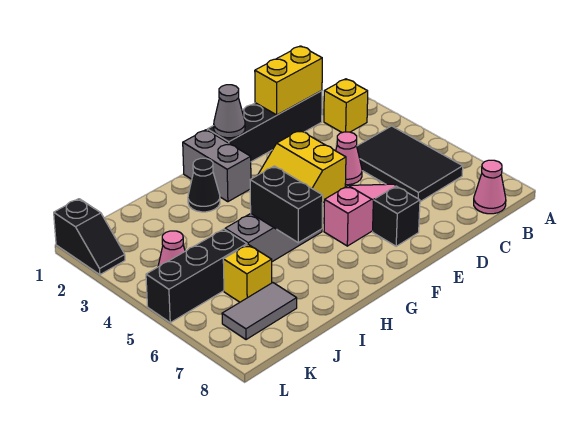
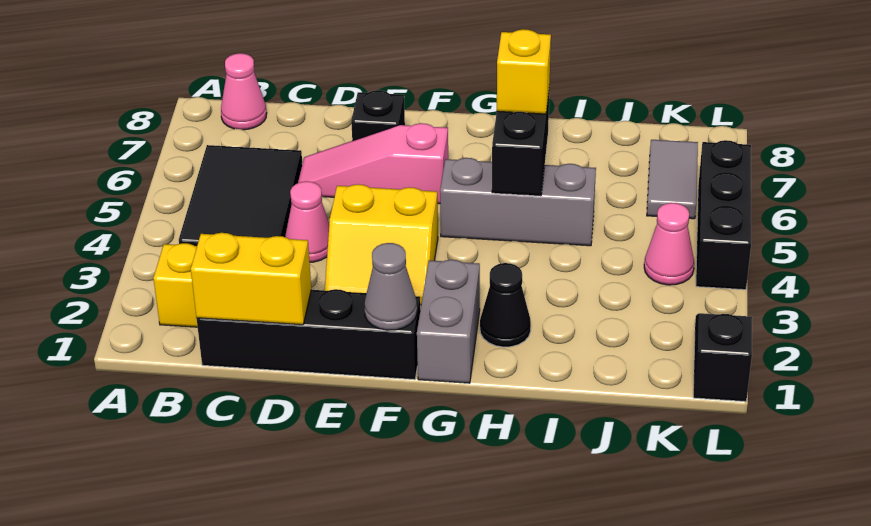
yellow 2x2 slope [258,130,346,202] -> yellow 2x2 slope turned to [325,184,438,305]
black 1x3 brick [146,229,247,323] -> black 1x3 brick turned to [696,140,751,290]
yellow 1x1 brick [223,245,272,302] -> yellow 1x1 brick moved to [497,29,551,114]
grey 1x2 tile [222,283,297,340] -> grey 1x2 tile turned to [647,140,698,219]

